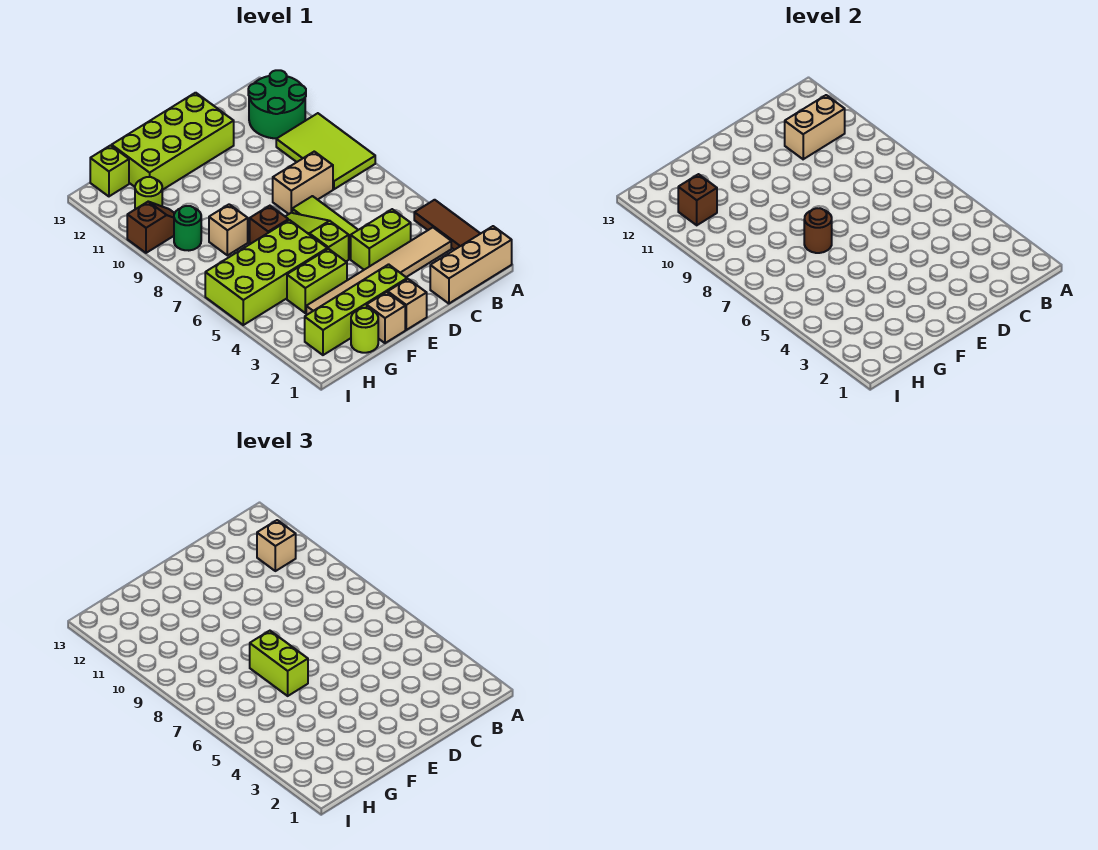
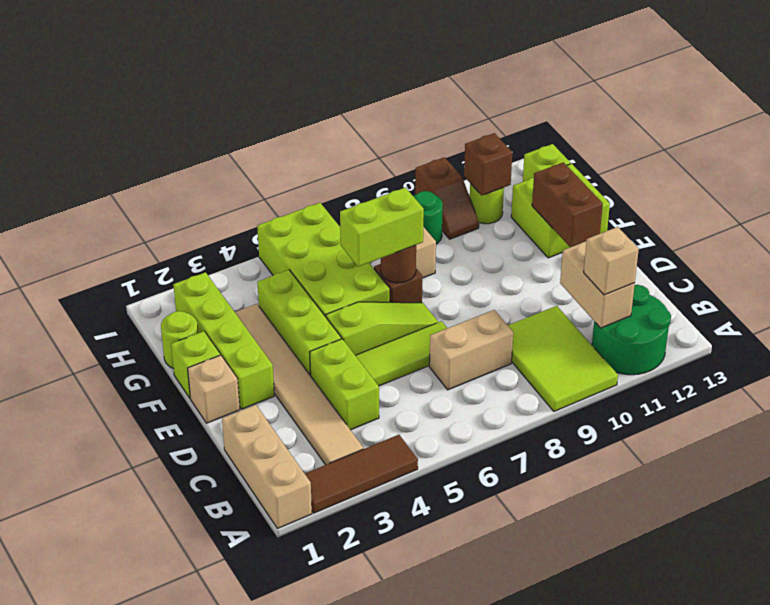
lime 2x3 tile [276,113,375,189] -> lime 2x3 tile turned to [508,306,618,411]
tan 1x2 brick [273,152,333,214] -> tan 1x2 brick turned to [429,310,513,390]
lime 2x4 brick [112,93,234,190] -> lime 2x2 brick [511,164,610,258]
none -> brown 1x2 brick [532,162,603,247]
tan 1x1 brick [367,292,405,343] -> lime 1x1 brick [171,331,220,398]
lime 1x2 brick [287,249,347,313] -> lime 1x3 brick [258,270,341,376]

